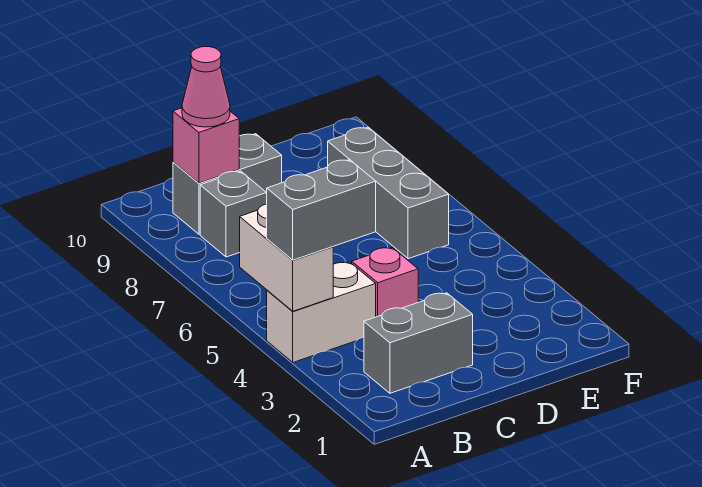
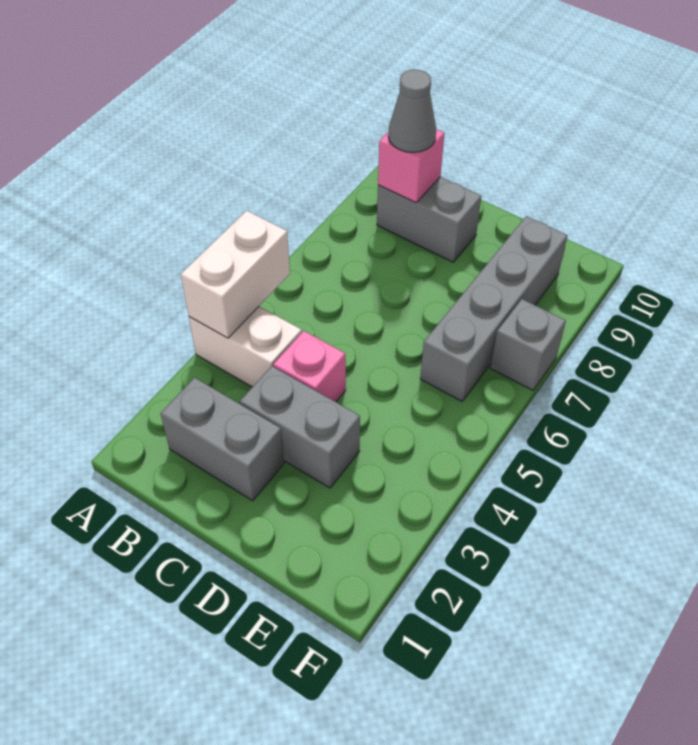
grey 1x2 brick [267,160,376,260] -> grey 1x2 brick moved to [240,366,360,488]
grey 1x1 brick [200,171,267,257] -> grey 1x1 brick moved to [491,299,566,390]
pink 1x1 cone [182,47,230,127] -> grey 1x1 cone [388,70,436,152]
grey 1x3 brick [328,127,449,259] -> grey 1x4 brick [420,216,568,401]

